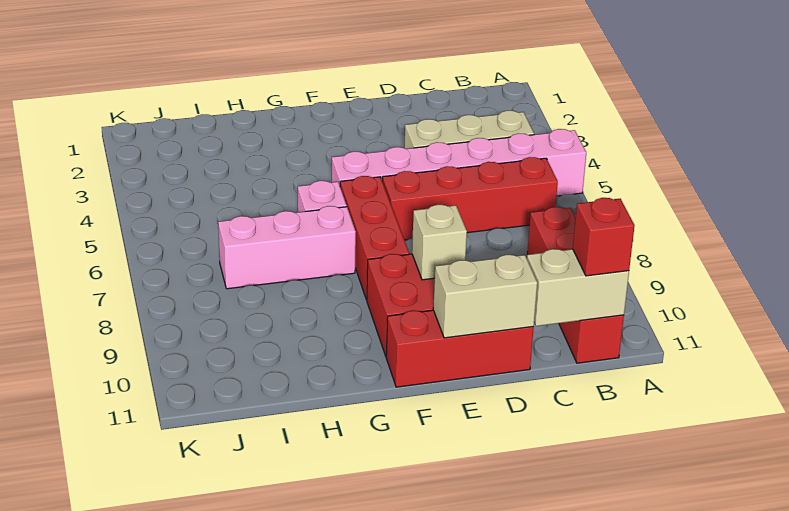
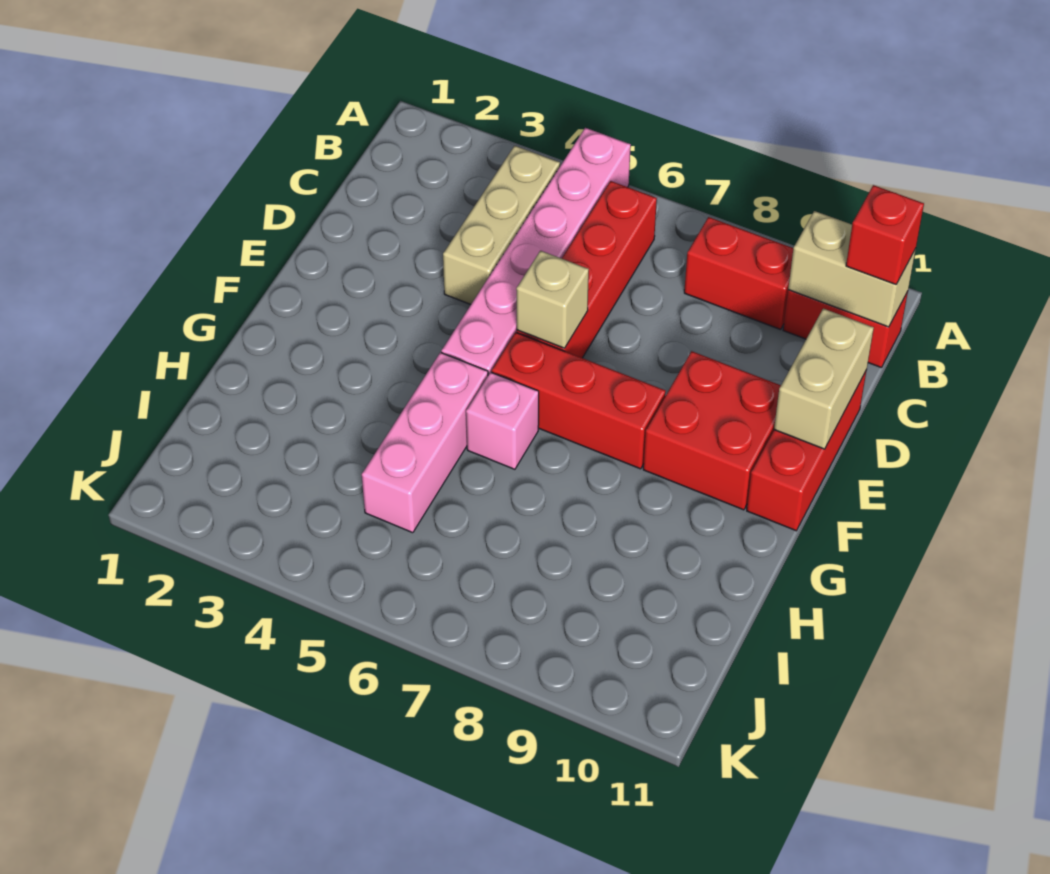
tan 1x2 brick [527,249,629,326] -> tan 1x2 brick turned to [788,211,916,327]
tan 1x1 brick [412,205,467,280] -> tan 1x1 brick moved to [516,251,589,348]
pink 1x3 brick [218,206,356,289] -> pink 1x3 brick moved to [362,352,488,533]

